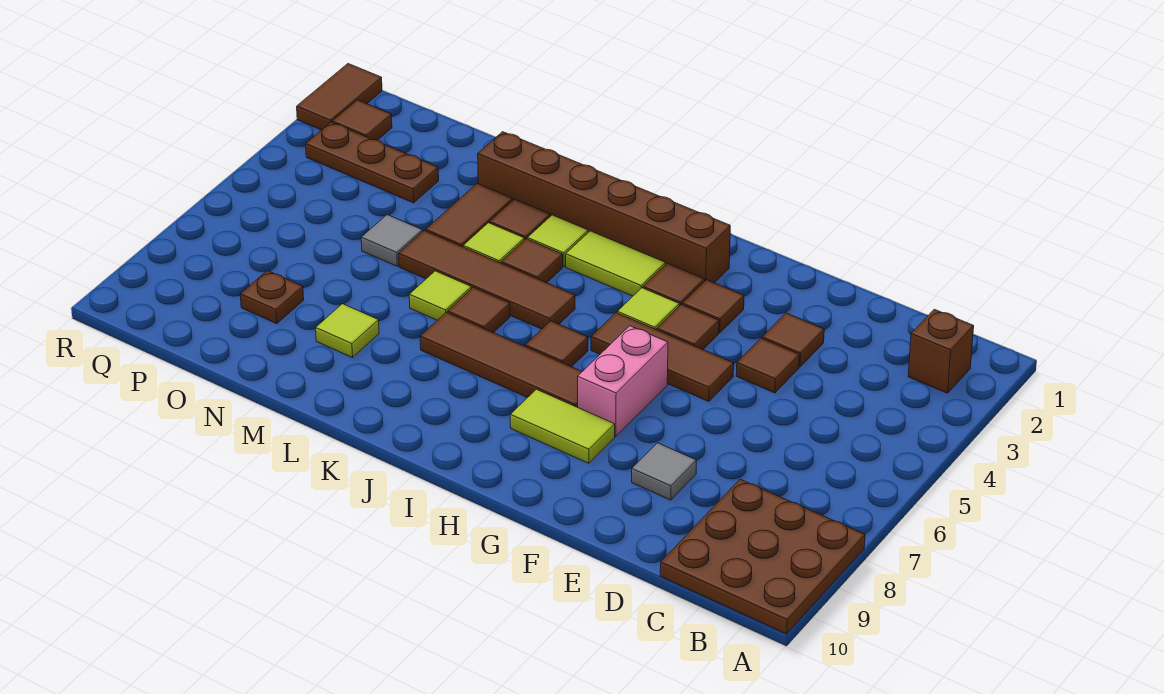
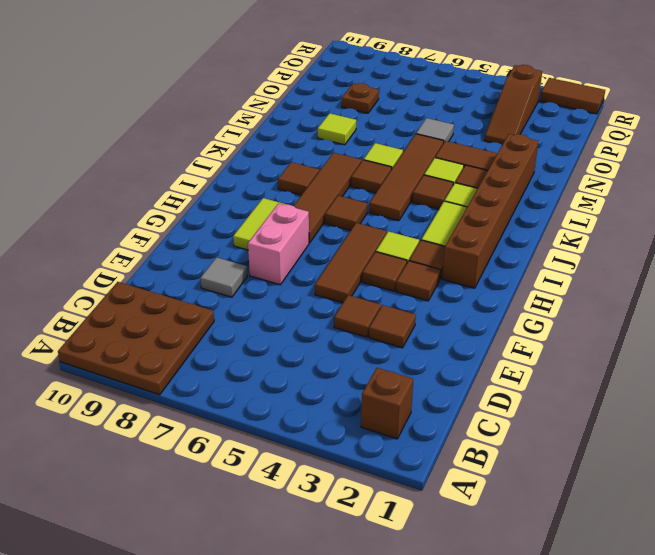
pink 1x2 brick [578,326,668,437] -> pink 1x2 brick turned to [248,204,309,285]
brown 1x3 plate [306,122,439,203] -> brown 1x3 slope [485,65,542,145]
brown 1x1 tile [332,100,392,140] -> brown 1x1 tile moved to [278,162,319,195]

